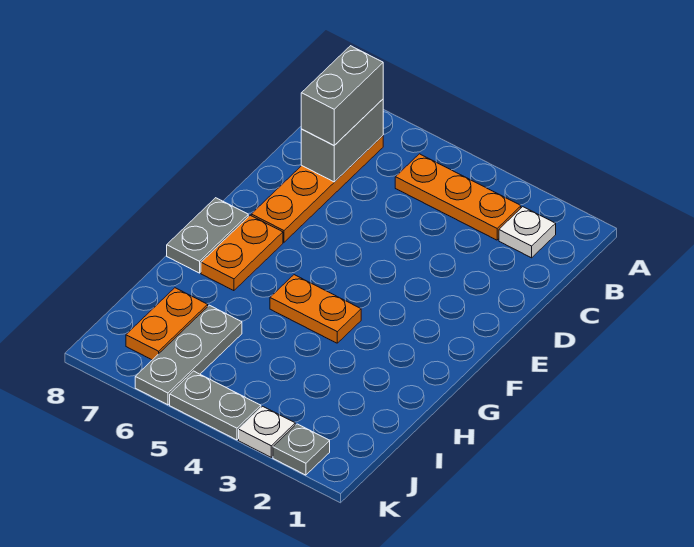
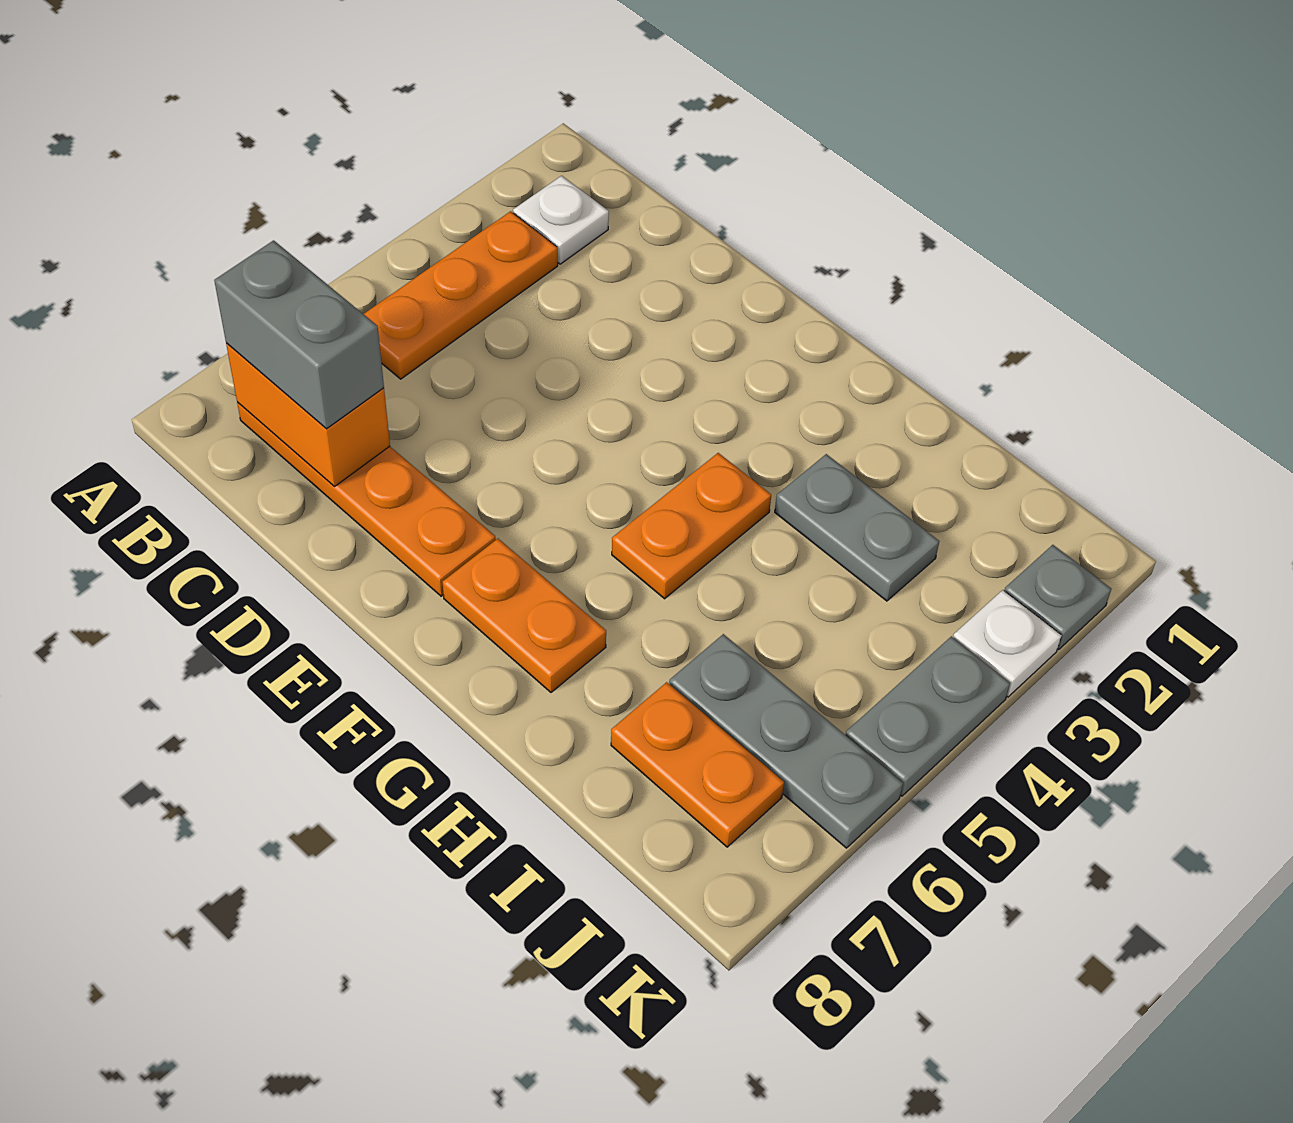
grey 1x2 brick [301,99,383,182] -> orange 1x2 brick [226,343,390,486]
grey 1x2 plate [167,198,248,273] -> grey 1x2 plate moved to [775,454,939,601]

